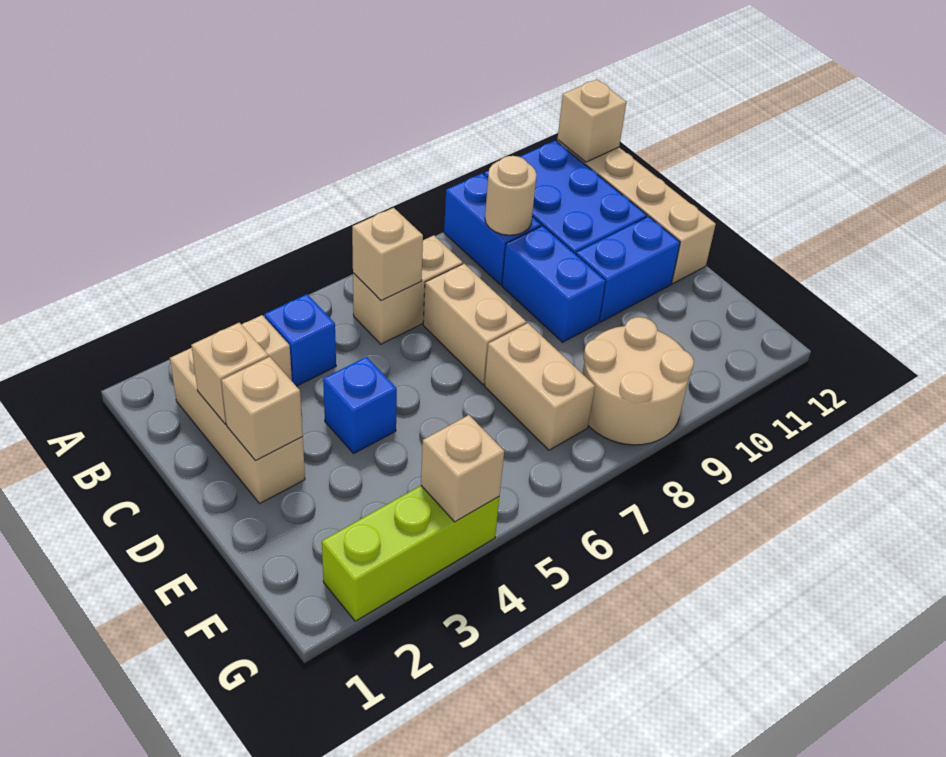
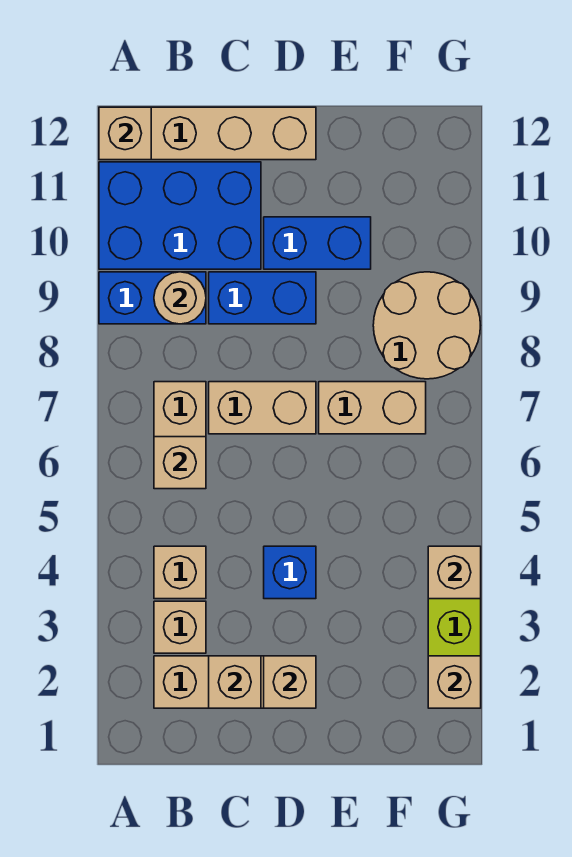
blue 1x1 brick [264,294,336,386] -> tan 1x1 brick [154,546,206,599]
blue 1x2 brick [576,216,680,322] -> blue 1x2 brick turned to [264,217,371,269]
none -> tan 1x1 brick [428,656,481,708]

